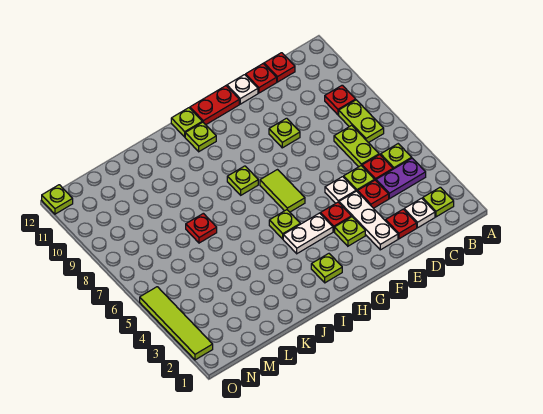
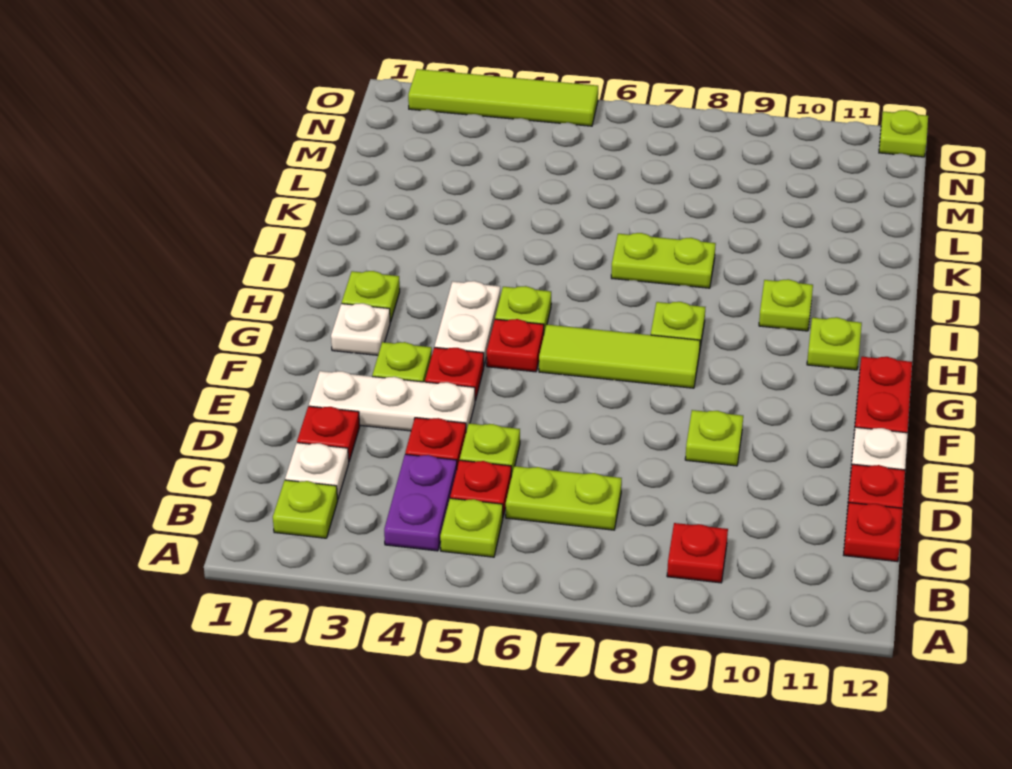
lime 1x2 plate [339,100,384,143] -> lime 1x2 plate moved to [611,233,716,288]
white 1x1 plate [325,177,356,203] -> white 1x1 plate moved to [331,303,390,355]
lime 1x2 tile [260,170,305,212] -> lime 1x3 tile [539,325,700,388]
lime 1x1 plate [171,108,202,137] -> lime 1x1 plate moved to [759,279,813,331]
red 1x1 plate [186,213,217,243] -> red 1x1 plate moved to [487,319,544,372]

